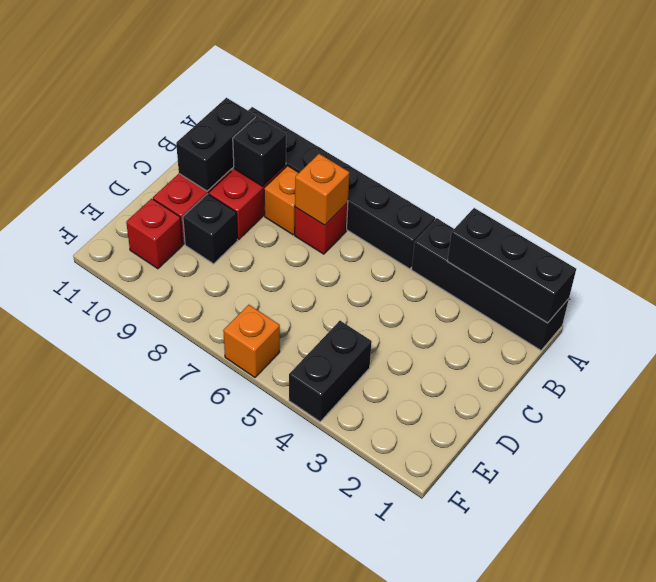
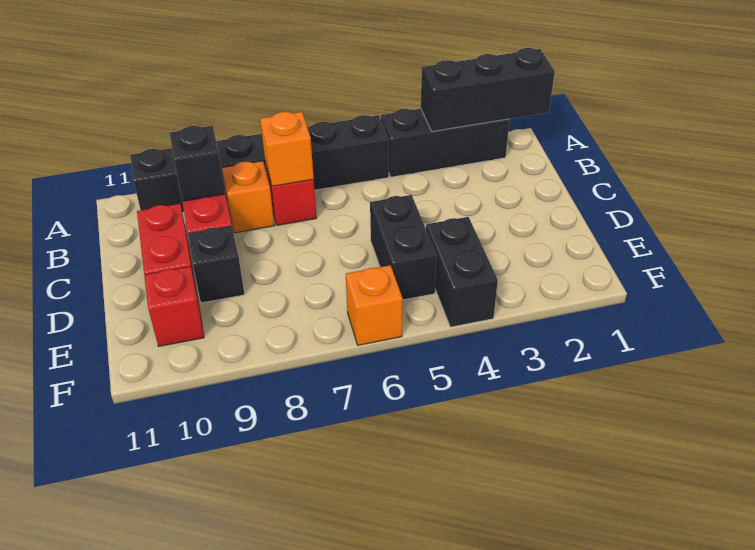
black 1x4 brick [411,218,569,350] -> black 1x3 brick [381,109,510,177]
black 1x2 brick [176,98,255,191] -> black 1x2 brick moved to [370,195,437,300]

